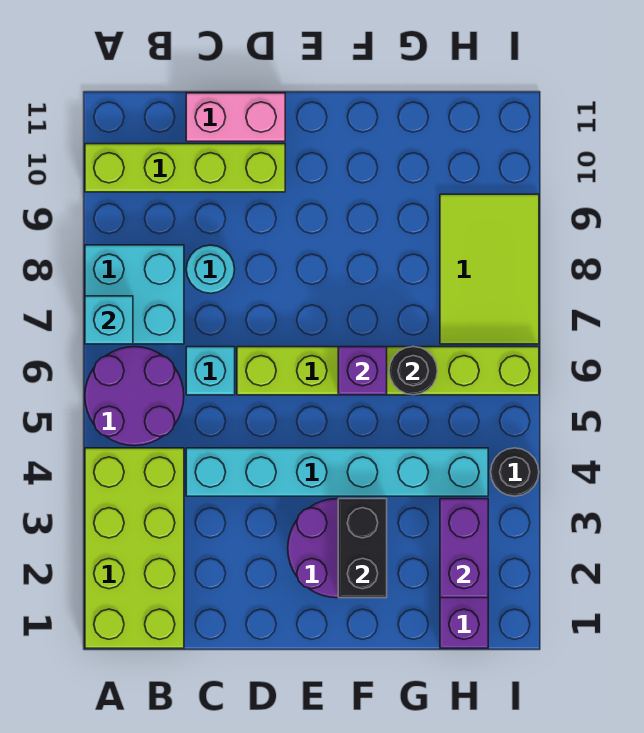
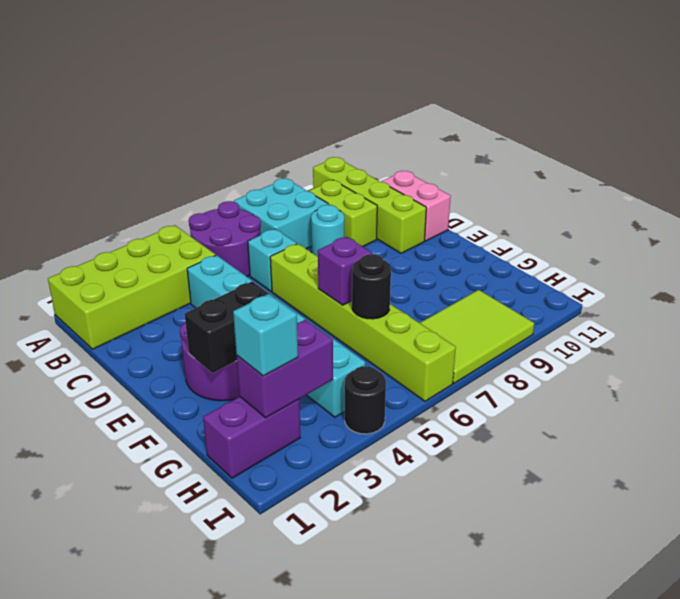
cyan 1x1 brick [85,296,133,344] -> cyan 1x1 brick moved to [233,294,298,376]
none -> lime 1x2 brick [309,180,377,246]

